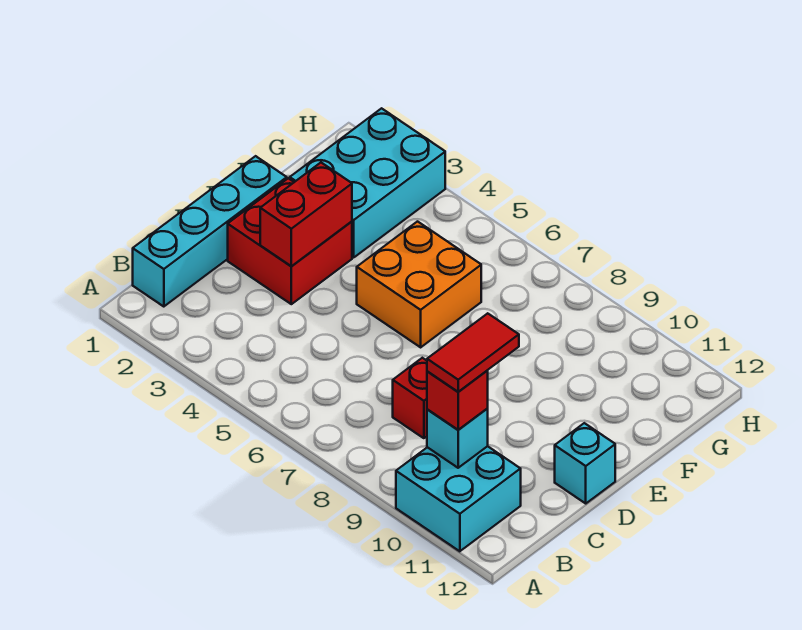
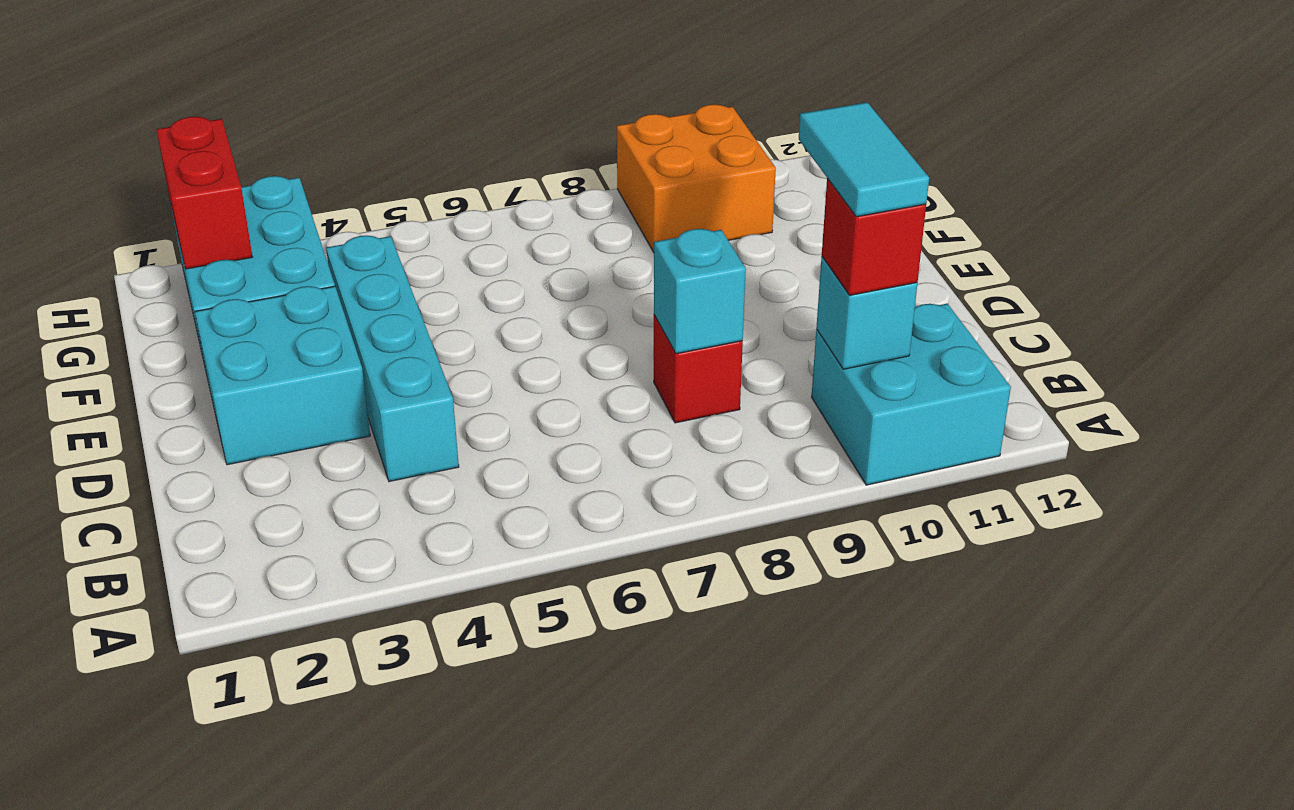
cyan 1x4 brick [133,156,287,307] -> cyan 1x4 brick moved to [326,235,459,482]
red 1x2 tile [427,313,519,392] -> cyan 1x2 tile [799,102,929,217]
red 2x2 brick [228,178,352,304] -> cyan 2x2 brick [195,286,370,465]
red 1x2 brick [260,163,352,266] -> red 1x2 brick moved to [156,117,252,269]
cyan 1x1 brick [555,423,615,503] -> cyan 1x1 brick moved to [654,229,746,354]
orange 2x2 brick [357,222,481,347] -> orange 2x2 brick moved to [617,104,776,252]

